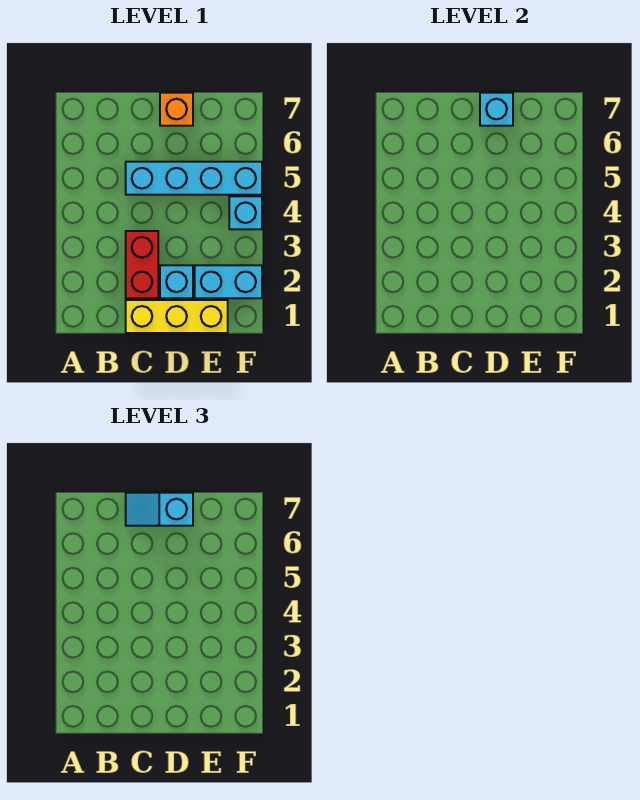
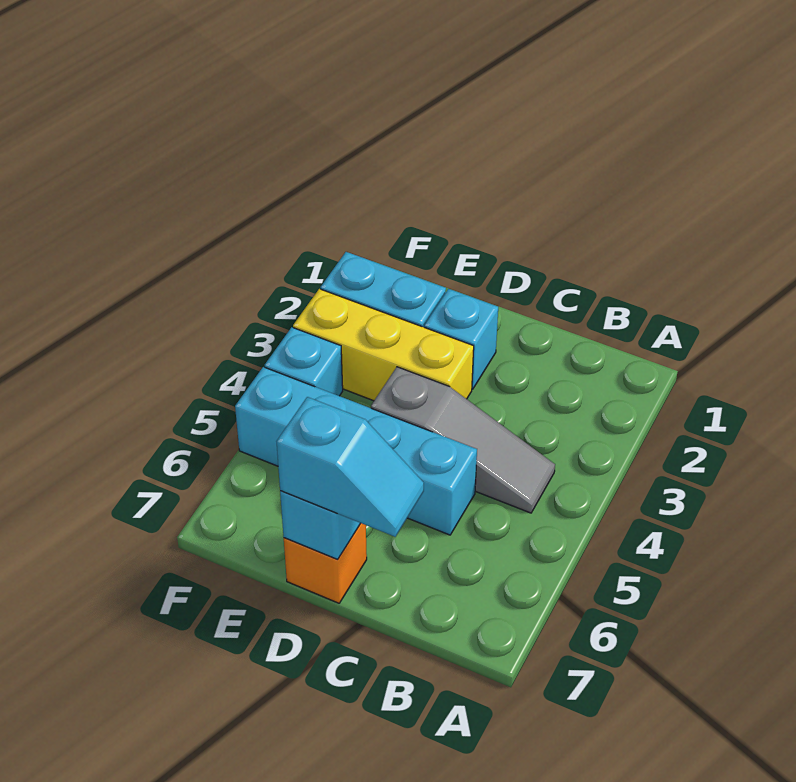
none -> grey 1x3 slope [371,367,555,513]
yellow 1x3 brick [126,300,228,333] -> yellow 1x3 brick moved to [293,289,474,401]
red 1x2 brick [126,231,158,298] -> none

